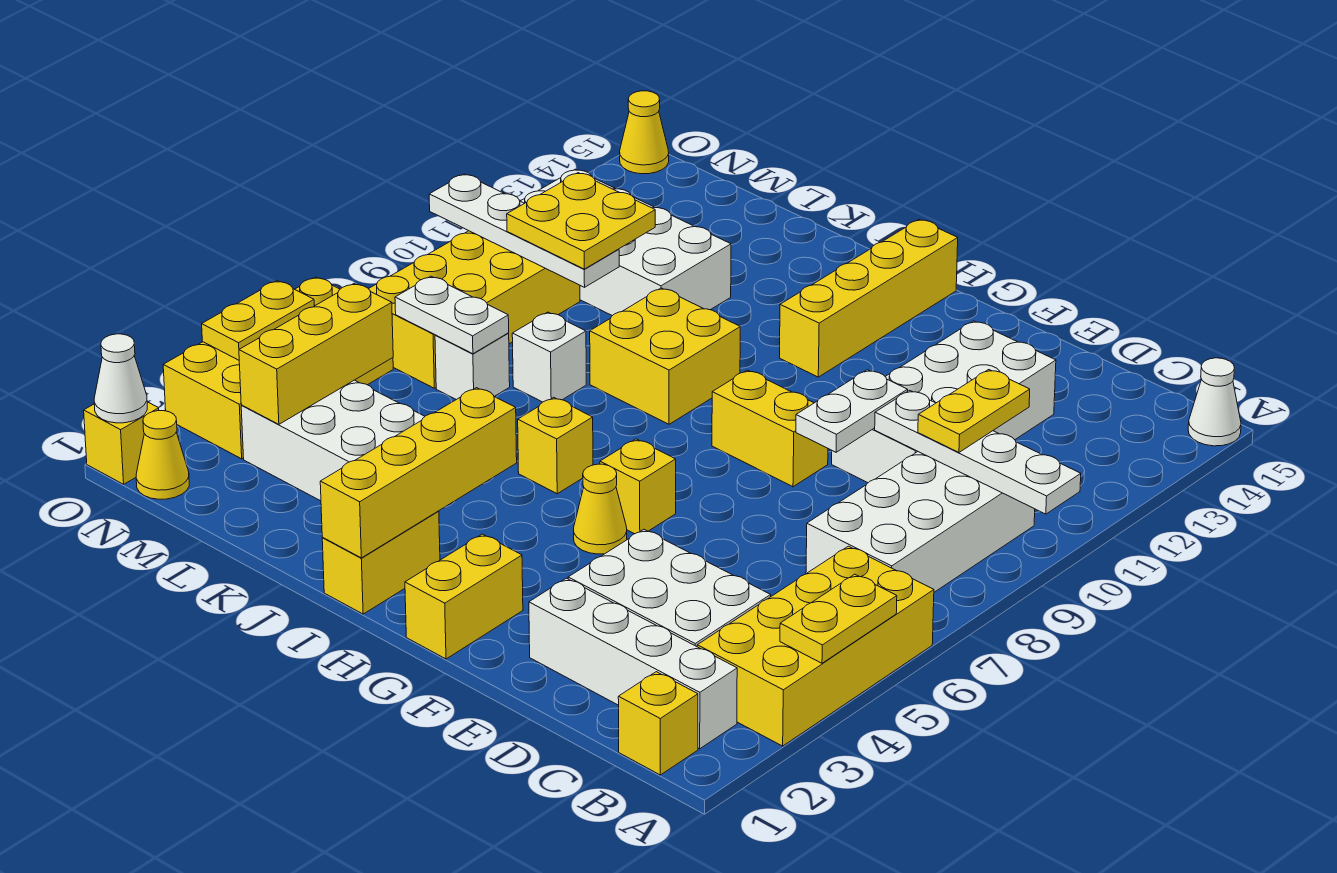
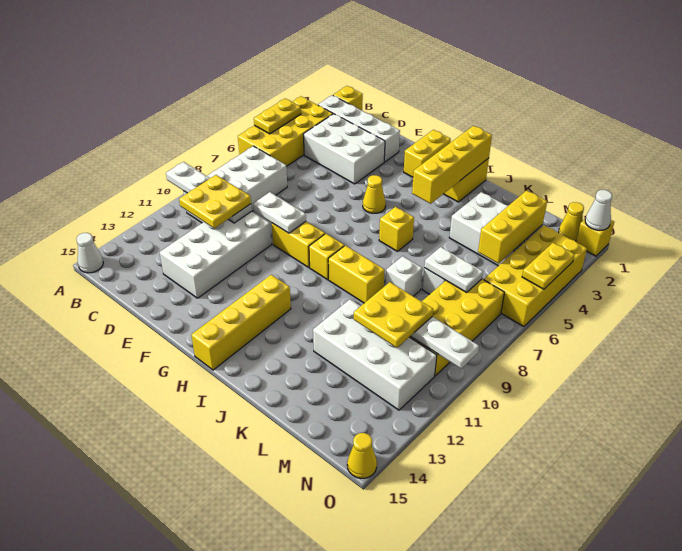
yellow 1x2 plate [918,370,1030,452] -> yellow 2x2 plate [179,175,251,228]
white 1x2 plate [796,370,908,452] -> white 1x2 plate turned to [253,192,306,233]
yellow 1x1 brick [600,439,676,534] -> yellow 1x1 brick moved to [309,234,344,280]
yellow 2x2 brick [590,288,740,424] -> yellow 1x2 brick [328,245,385,303]

